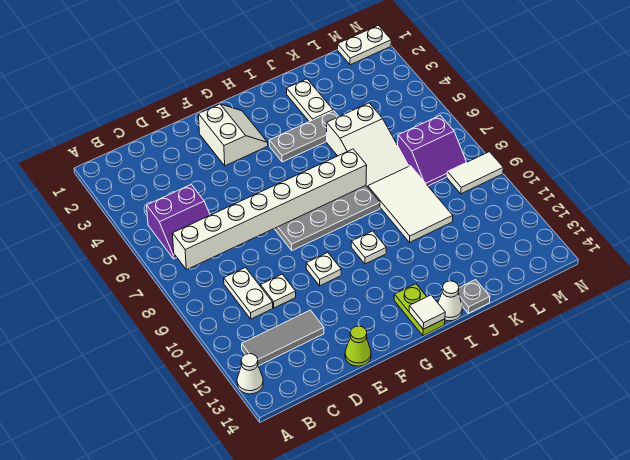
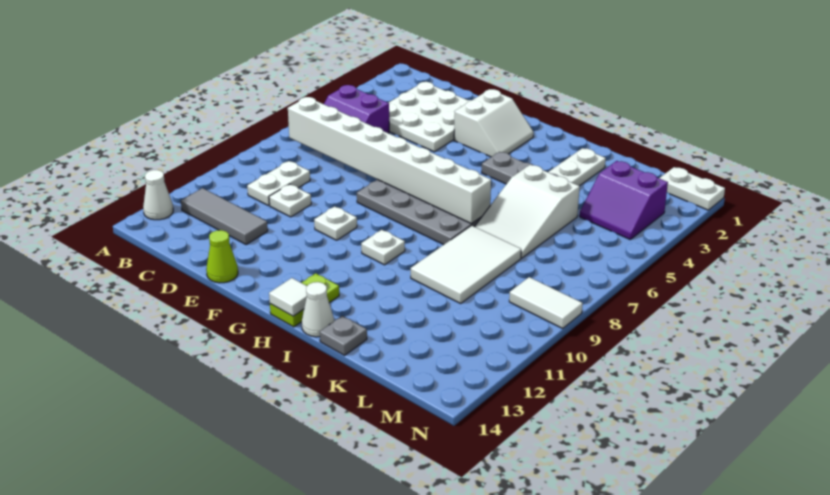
none -> white 3x3 plate [389,82,472,152]
purple 2x2 slope [398,115,467,186] -> purple 2x2 slope moved to [580,161,668,239]

